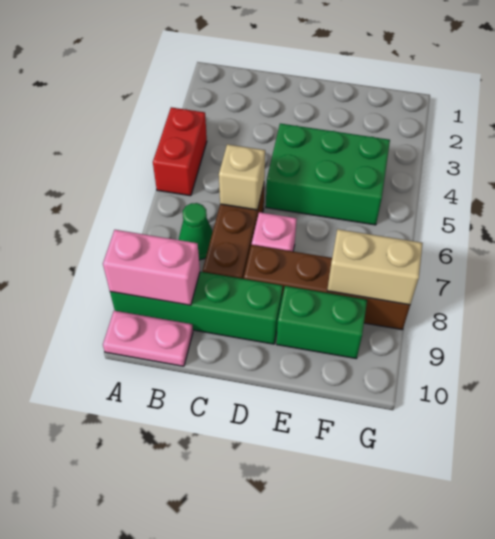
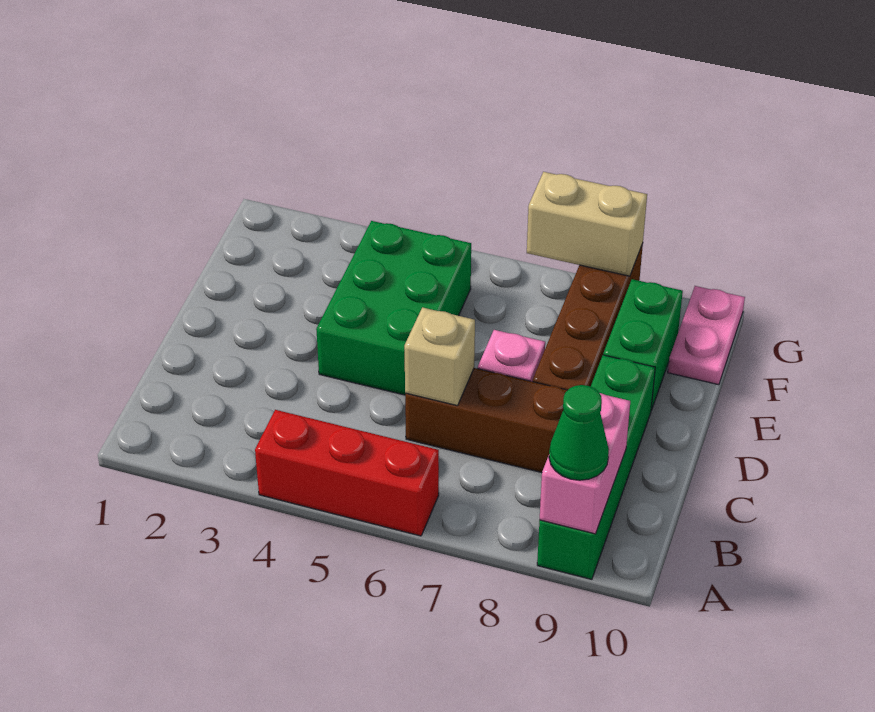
red 1x2 brick [153,107,207,196] -> red 1x3 brick [255,410,439,536]
pink 1x2 plate [103,311,193,366] -> pink 1x2 plate moved to [668,286,745,385]
green 1x1 cone [179,203,213,260] -> green 1x1 cone moved to [549,385,609,480]
tan 1x2 brick [327,229,423,305] -> tan 1x2 brick turned to [527,172,647,276]

